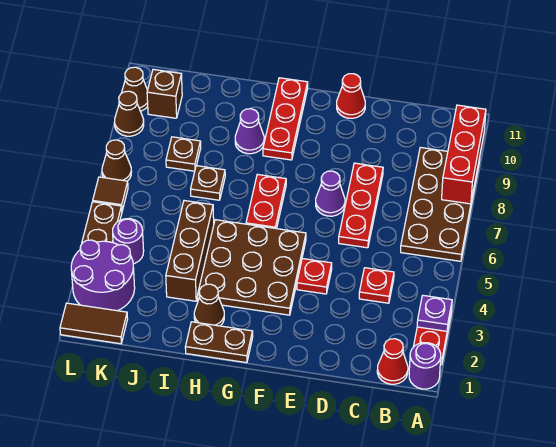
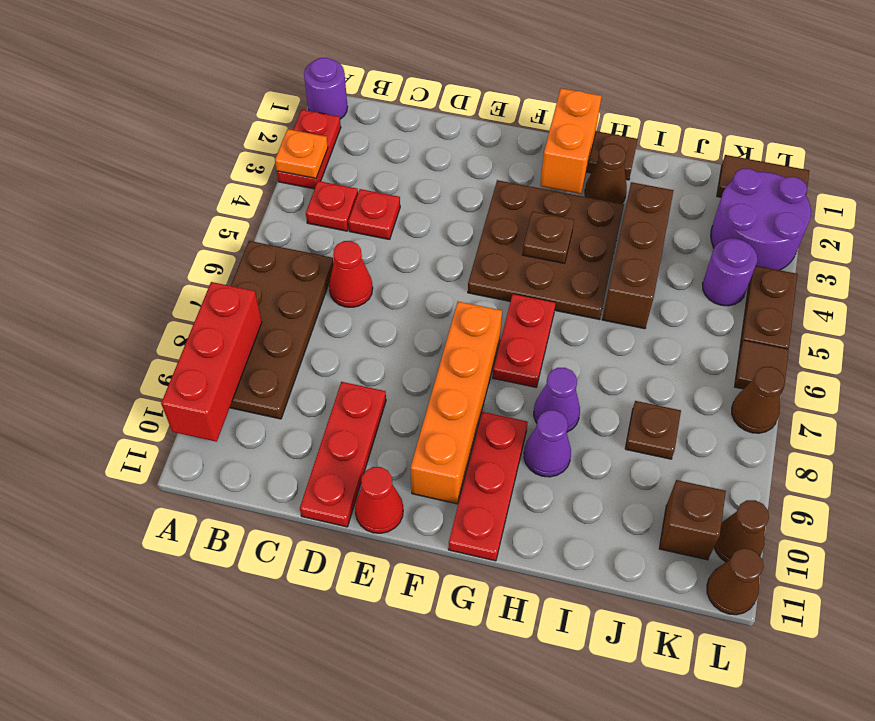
purple 1x1 plate [417,295,452,331] -> orange 1x1 plate [275,129,328,178]
red 1x1 cone [377,339,408,384] -> red 1x1 cone moved to [329,241,373,307]
red 1x3 plate [339,163,383,248] -> red 1x3 plate moved to [300,382,386,527]
red 1x1 plate [297,259,332,294] -> red 1x1 plate moved to [306,181,358,231]
purple 1x1 cone [316,171,345,216] -> purple 1x1 cone moved to [534,368,580,432]
none -> orange 1x4 brick [411,302,502,504]
none -> orange 1x2 brick [540,88,601,194]
brown 1x1 plate [191,166,225,200] -> brown 1x1 plate moved to [522,211,574,263]
brown 1x1 cone [114,91,144,136] -> brown 1x1 cone moved to [707,549,764,615]

